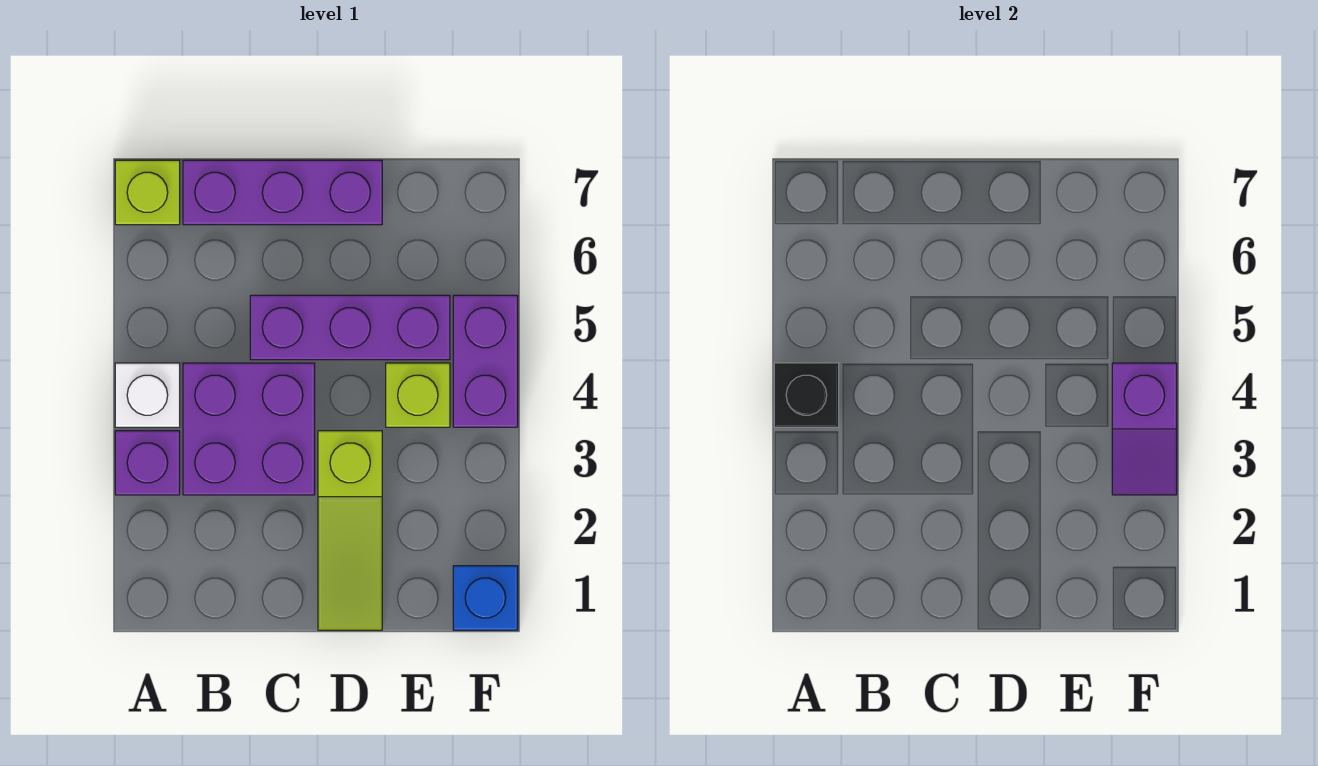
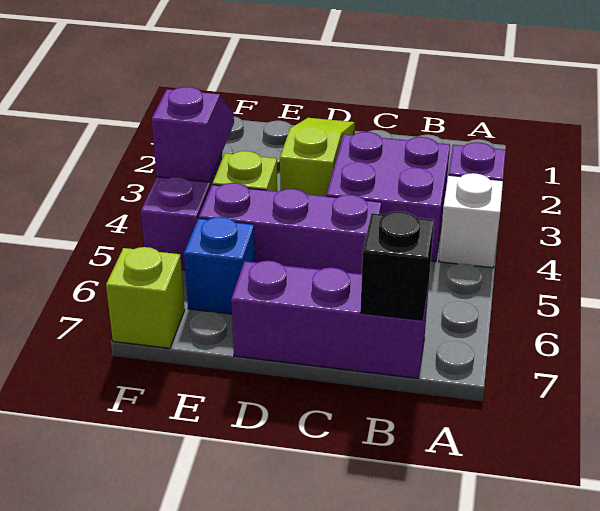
black 1x1 brick [774,363,839,427] -> black 1x1 brick moved to [360,212,434,320]
lime 1x1 brick [115,160,180,225] -> lime 1x1 brick moved to [106,247,185,348]
blue 1x1 brick [453,566,518,630] -> blue 1x1 brick moved to [184,217,255,314]

